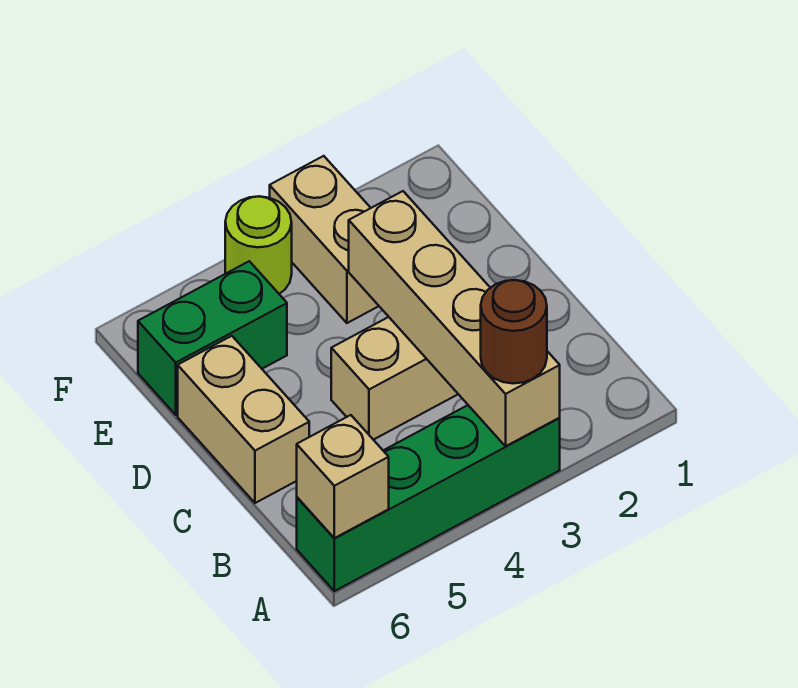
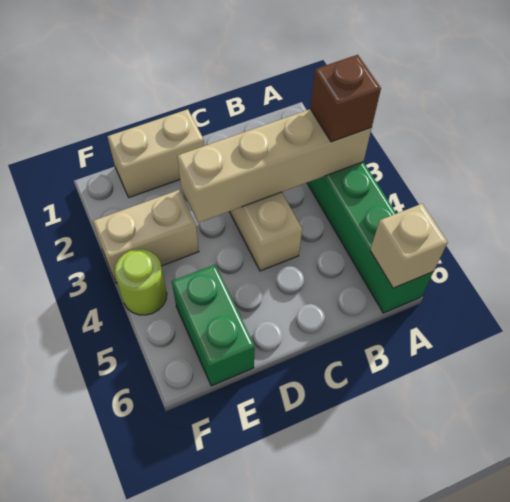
brown 1x1 round brick [481,280,547,383] -> brown 1x1 brick [310,55,381,142]
tan 1x2 brick [178,336,309,503] -> tan 1x2 brick moved to [107,109,204,197]

